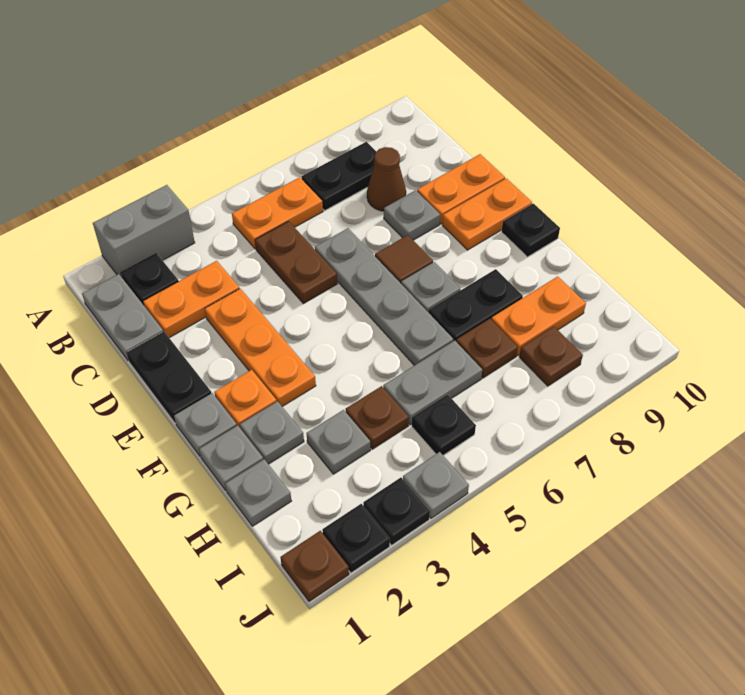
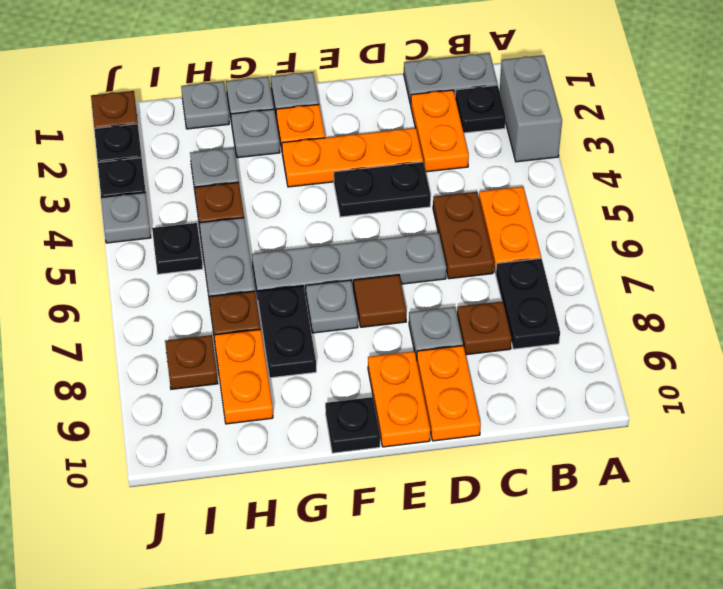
brown 1x2 plate [255,221,337,303] -> brown 1x2 plate turned to [433,192,494,279]
brown 1x1 cone [367,147,406,211] -> brown 1x1 plate [457,301,512,355]
black 1x2 plate [126,331,211,423] -> black 1x2 plate moved to [334,162,431,217]

